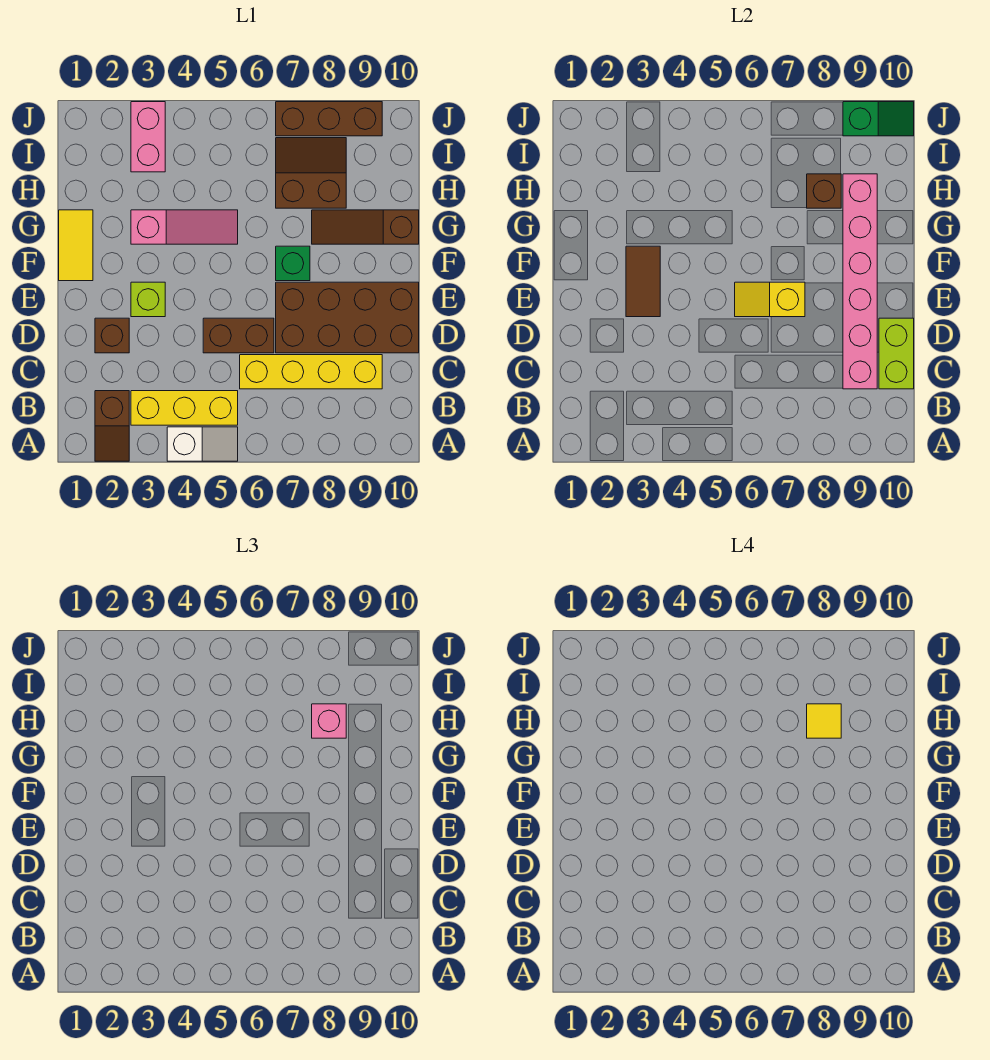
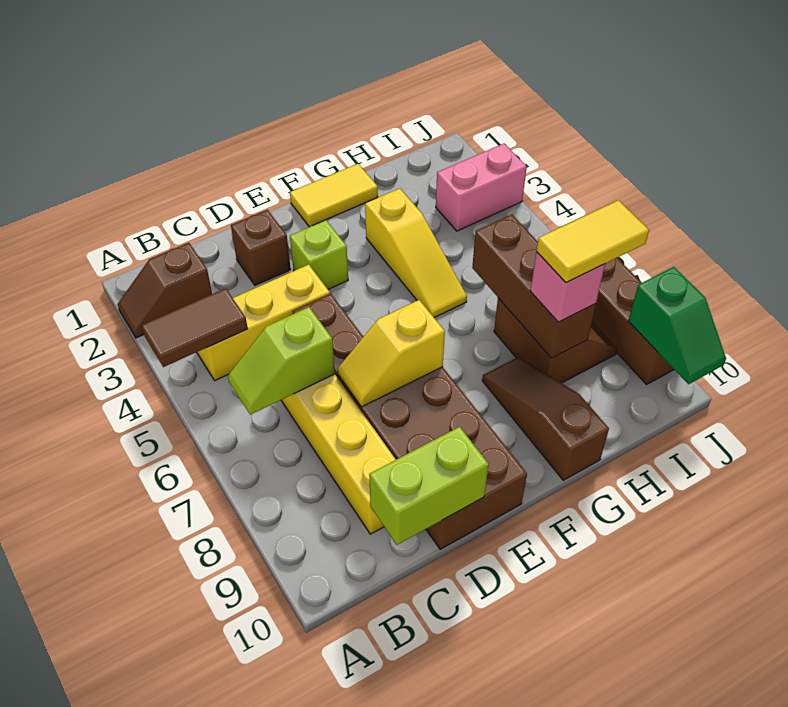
white 1x2 slope [167,427,238,461] -> none
yellow 1x3 brick [131,391,238,425] -> yellow 1x3 brick turned to [197,264,330,380]
none -> lime 1x2 slope [228,307,335,415]
pink 1x6 brick [843,174,877,389] -> none
brown 1x2 tile [626,246,660,317] -> brown 1x2 tile moved to [142,288,248,367]
yellow 1x2 slope [735,282,805,317] -> yellow 1x2 slope turned to [338,300,445,407]
green 1x1 brick [276,246,310,281] -> none
pink 1x3 slope [131,210,238,244] -> yellow 1x3 slope [365,188,467,318]
brown 1x1 brick [807,174,841,208] -> brown 1x3 brick [472,214,596,358]
yellow 1x1 tile [807,704,841,738] -> yellow 1x2 tile [537,200,649,283]

